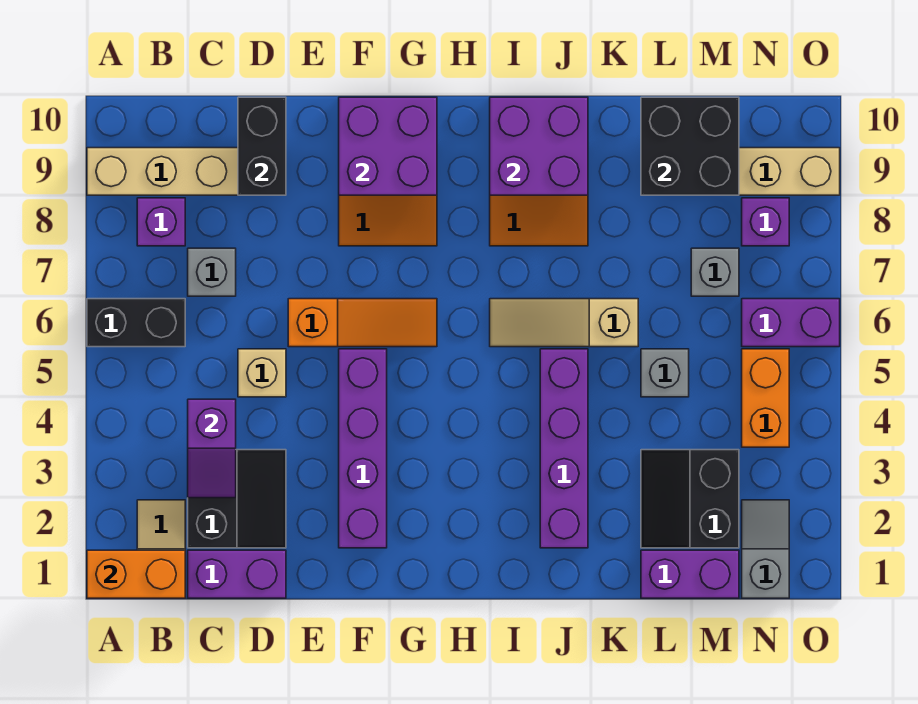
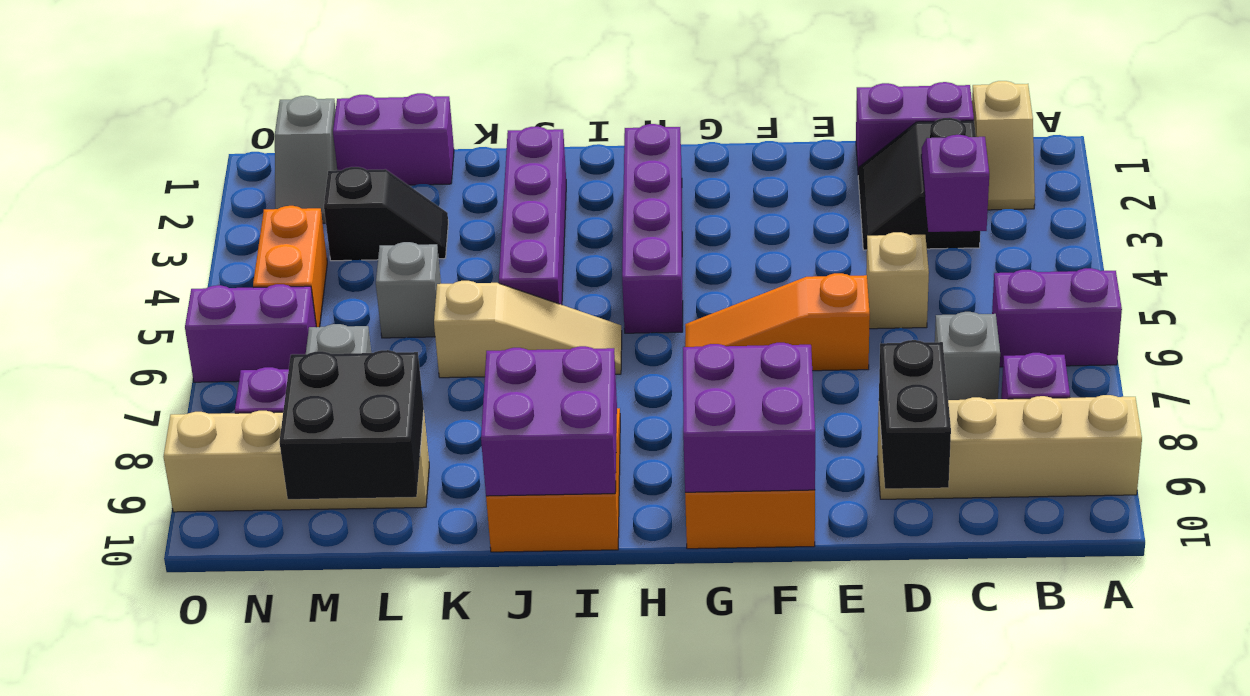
orange 1x2 brick [87,550,185,598] -> none
black 1x2 brick [87,299,185,347] -> purple 1x2 brick [992,268,1122,367]
purple 1x4 brick [339,349,387,548] -> purple 1x4 brick moved to [622,124,683,333]
black 2x2 slope [641,450,739,548] -> black 1x2 slope [324,167,448,261]

